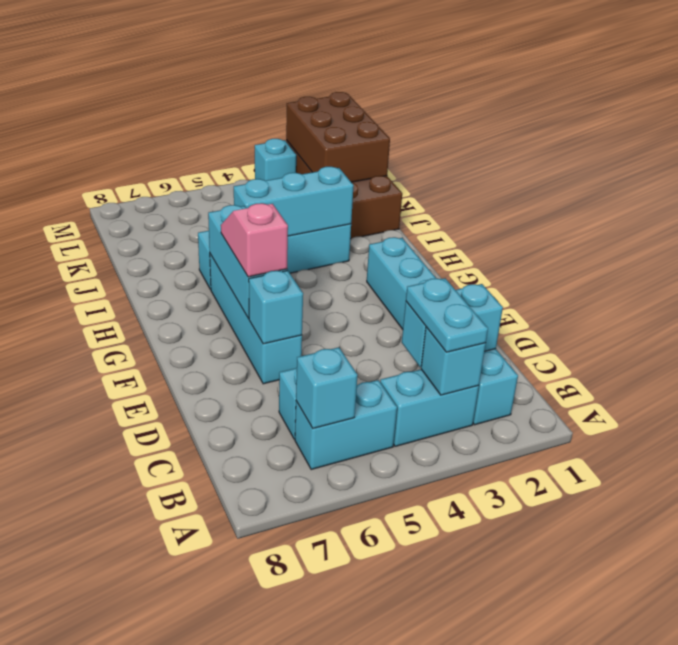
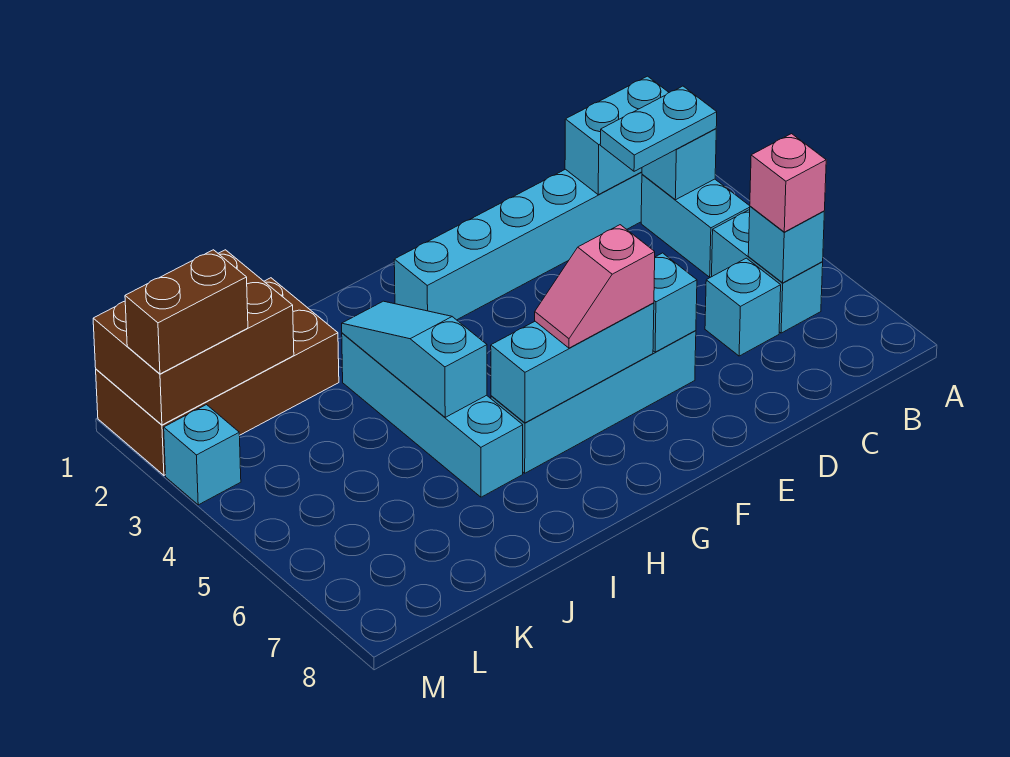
none -> pink 1x1 brick [750,134,826,232]
cyan 1x2 brick [402,284,503,367] -> cyan 1x2 brick turned to [565,76,669,195]
cyan 1x3 brick [234,167,354,236] -> cyan 1x3 slope [342,301,487,417]
none -> brown 1x2 brick [125,250,248,374]

